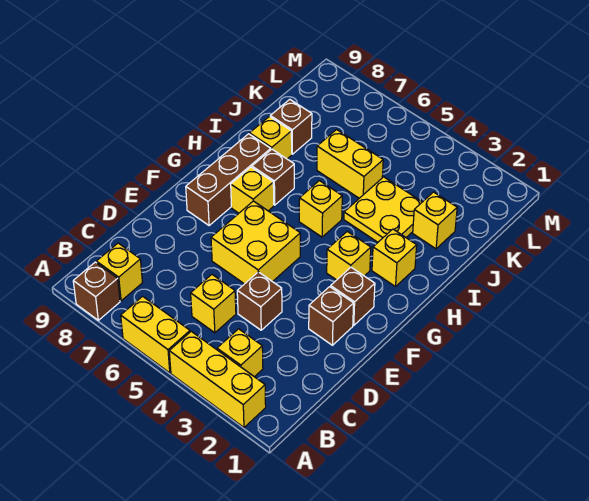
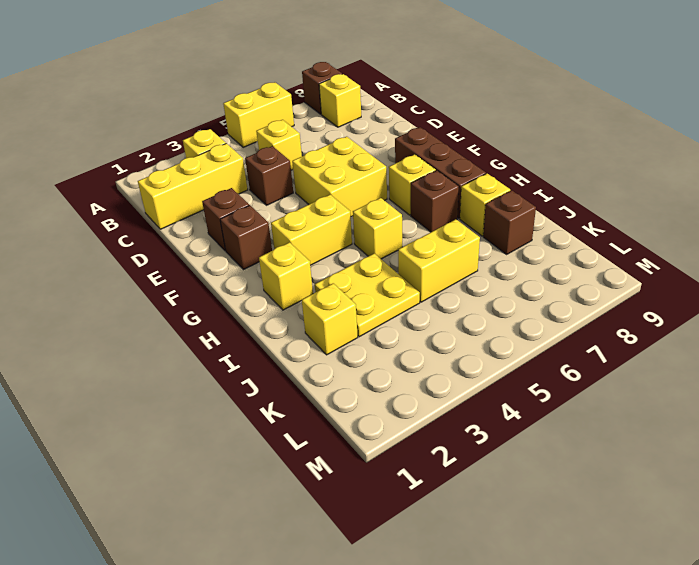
yellow 1x3 brick [169,331,266,427] -> yellow 1x3 brick moved to [138,143,248,229]
yellow 1x1 brick [327,231,371,280] -> yellow 1x2 brick [271,195,352,265]

